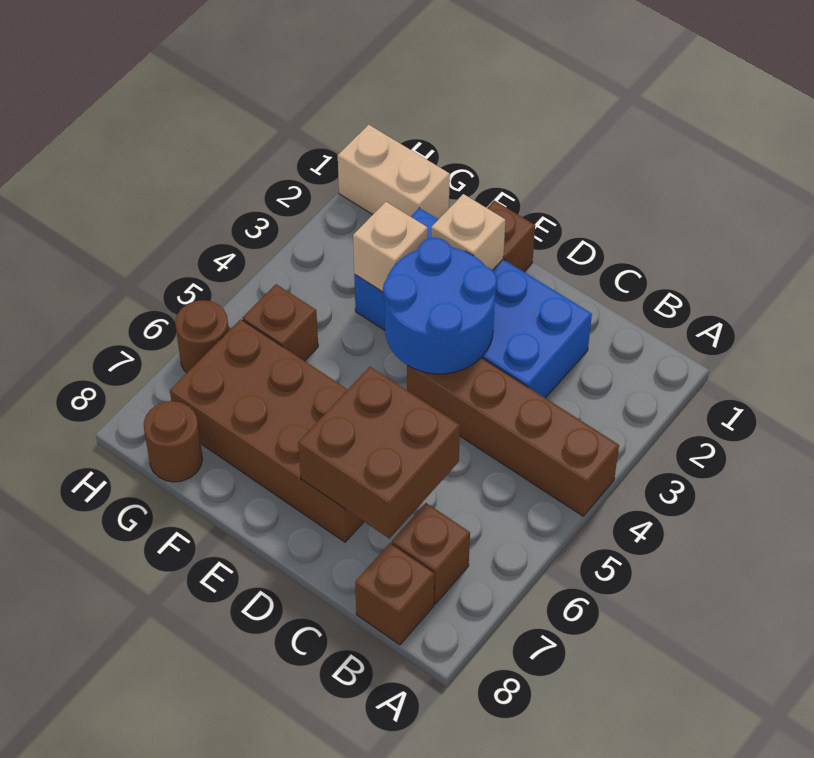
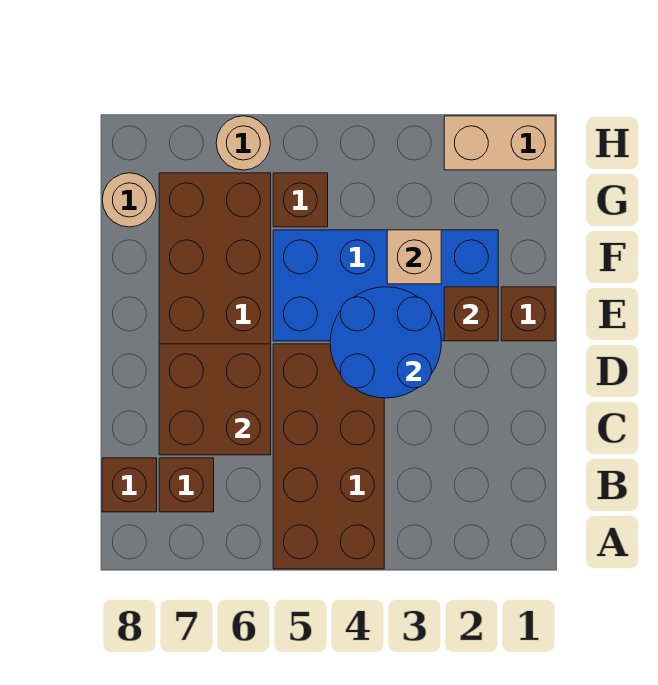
brown 1x4 brick [407,358,619,516] -> brown 2x4 brick [273,344,384,569]
blue 2x4 brick [354,208,592,398] -> blue 2x4 brick turned to [273,230,498,341]
tan 1x1 brick [431,194,506,270] -> brown 1x1 brick [444,287,498,341]
tan 1x2 brick [338,125,450,219] -> tan 1x2 brick turned to [444,116,555,170]
brown 1x1 round brick [144,401,202,482] -> tan 1x1 round brick [102,173,156,227]
brown 1x1 round brick [175,300,229,373] -> tan 1x1 round brick [216,116,270,170]

